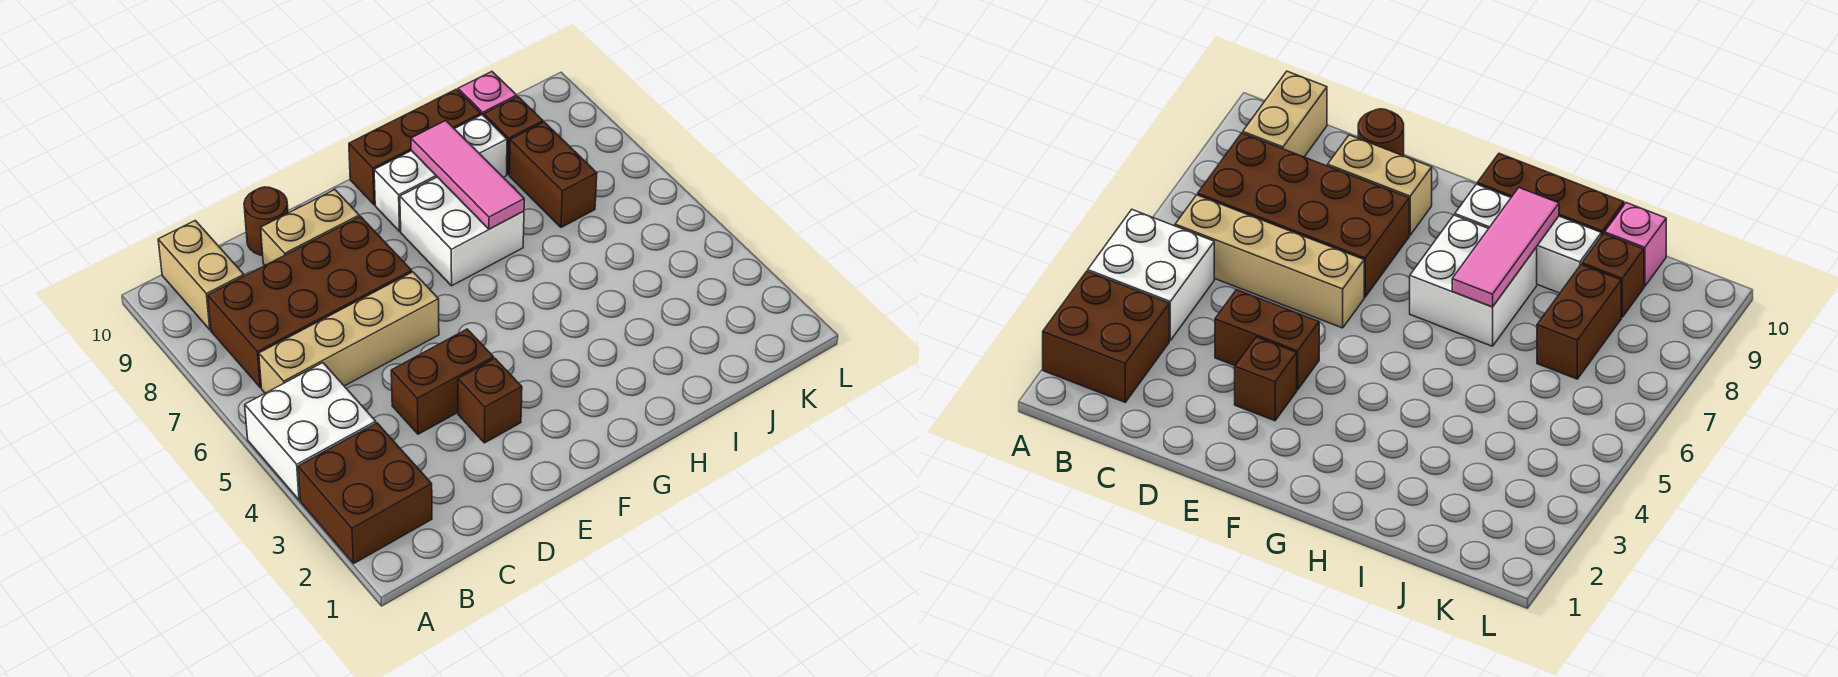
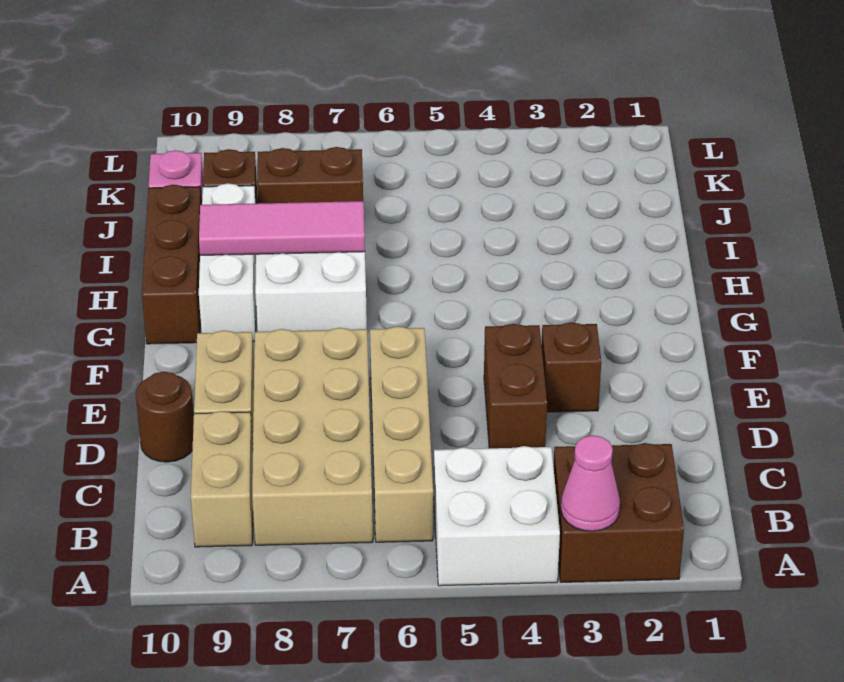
none -> pink 1x1 cone [561,435,620,531]
brown 2x4 brick [208,217,412,388] -> tan 2x4 brick [252,328,373,545]
tan 1x2 brick [158,221,244,330] -> tan 1x2 brick turned to [191,411,253,547]

